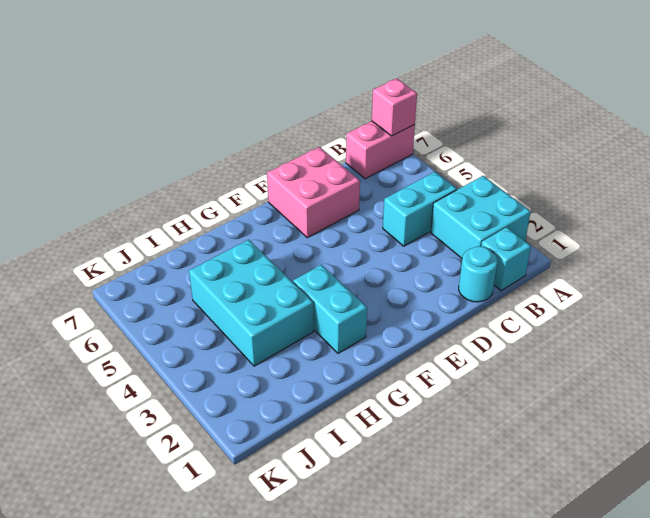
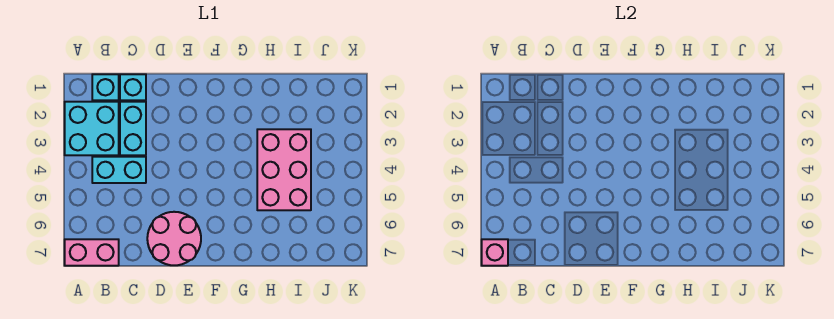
cyan 1x1 round brick [459,246,497,302] -> cyan 1x1 brick [120,74,146,100]
pink 2x2 brick [267,147,360,238] -> pink 2x2 round brick [147,212,201,265]
cyan 1x2 brick [293,265,367,353] -> cyan 1x2 brick moved to [120,102,146,155]
cyan 2x3 brick [189,240,314,366] -> pink 2x3 brick [257,129,311,210]

